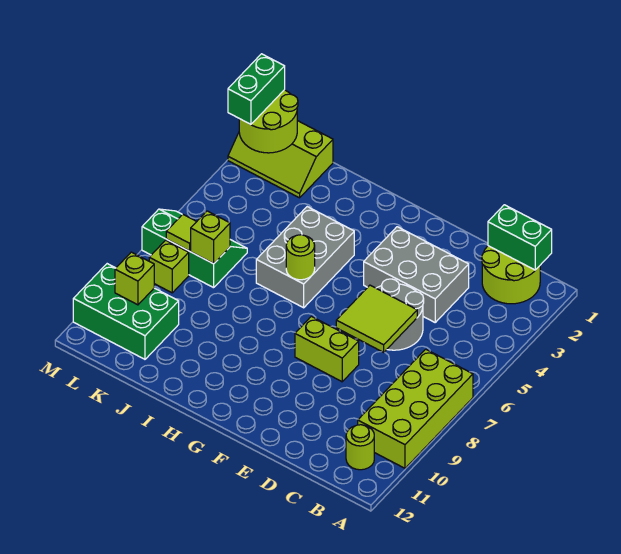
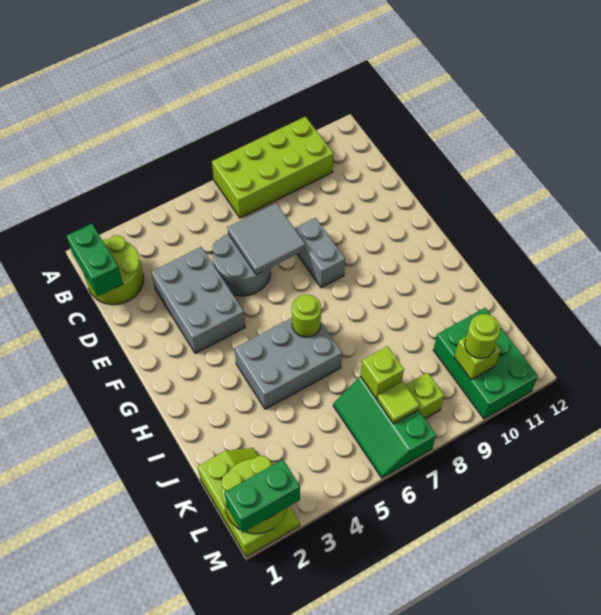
lime 1x1 round brick [346,425,374,470] -> lime 1x1 round brick moved to [465,314,500,358]
lime 2x2 tile [336,285,417,352] -> grey 2x2 tile [227,203,305,275]
lime 1x2 brick [295,316,359,382] -> grey 1x2 brick [294,218,345,288]

